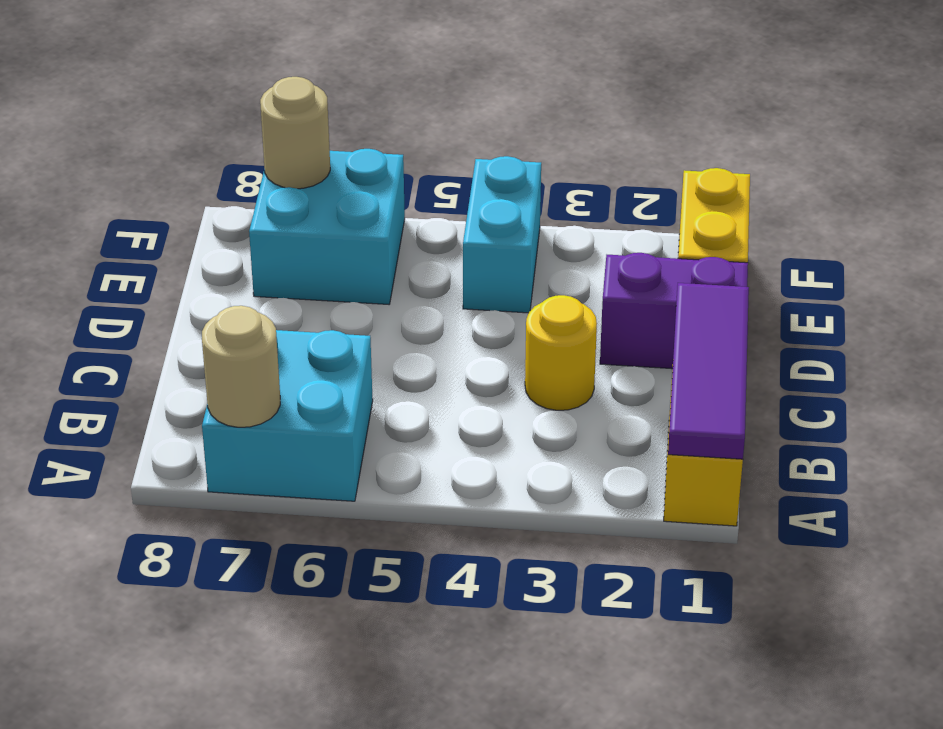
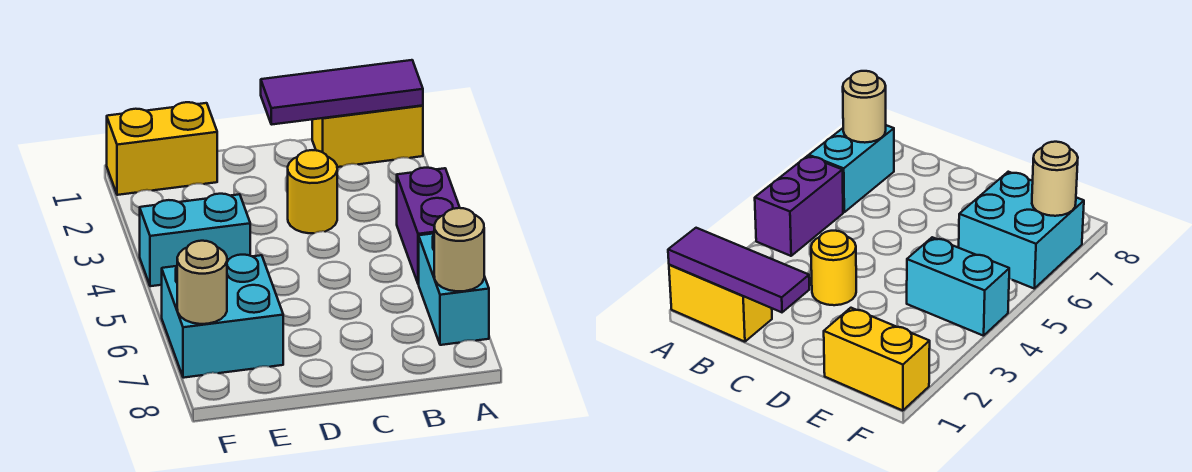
cyan 2x2 brick [202,330,373,501] -> cyan 1x2 brick [419,233,489,345]
purple 1x2 brick [600,253,748,369] -> purple 1x2 brick moved to [397,168,460,284]

